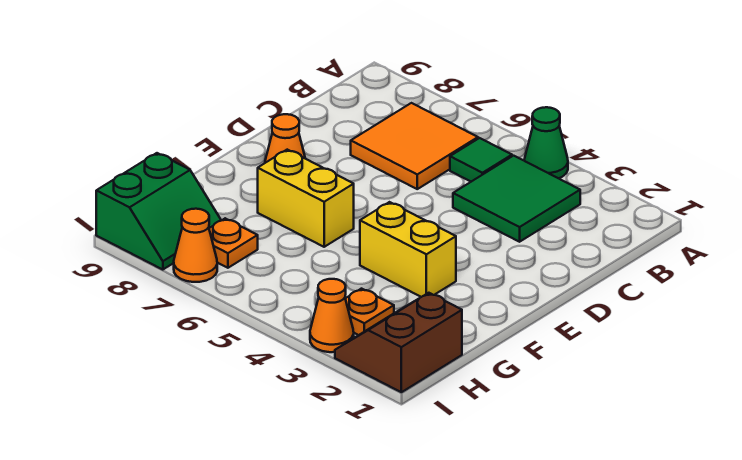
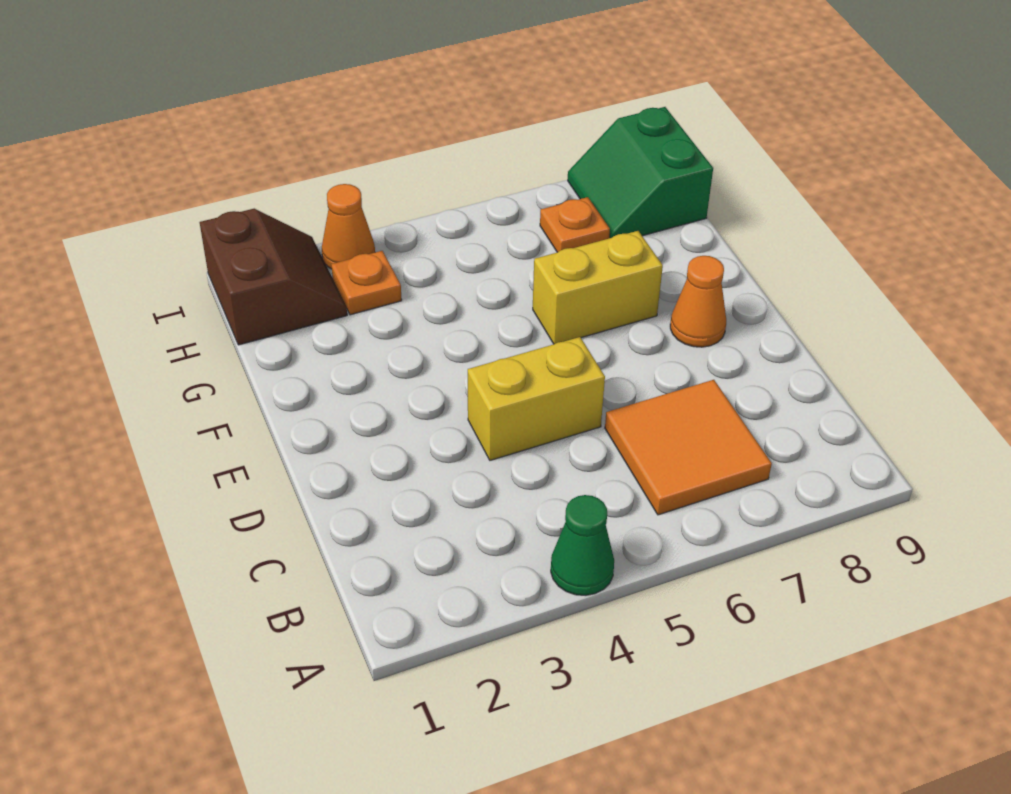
green 2x2 tile [453,156,580,242] -> none
green 1x1 tile [450,138,512,182] -> none
yellow 1x2 brick [360,202,456,297] -> yellow 1x2 brick moved to [468,337,605,460]
orange 1x1 cone [174,209,217,282] -> none

